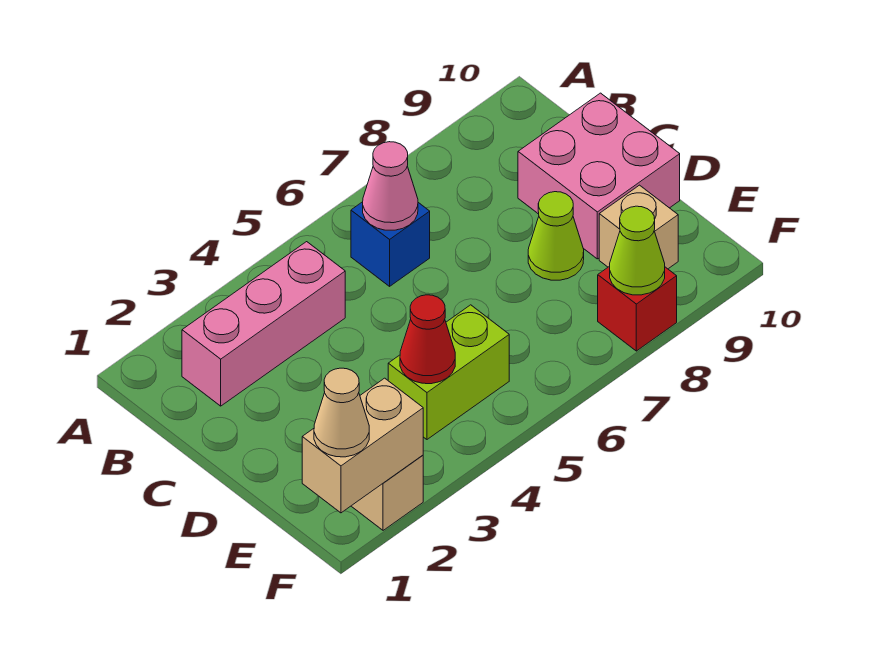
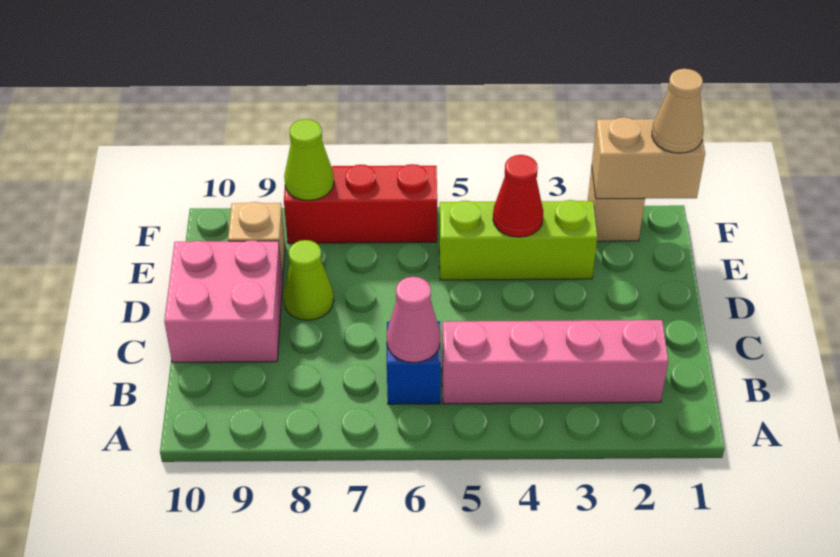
pink 1x3 brick [182,242,345,406] -> pink 1x4 brick [442,320,668,404]
lime 1x2 brick [388,305,509,439] -> lime 1x3 brick [439,200,597,280]
red 1x1 brick [598,266,677,351] -> red 1x3 brick [284,164,437,243]

